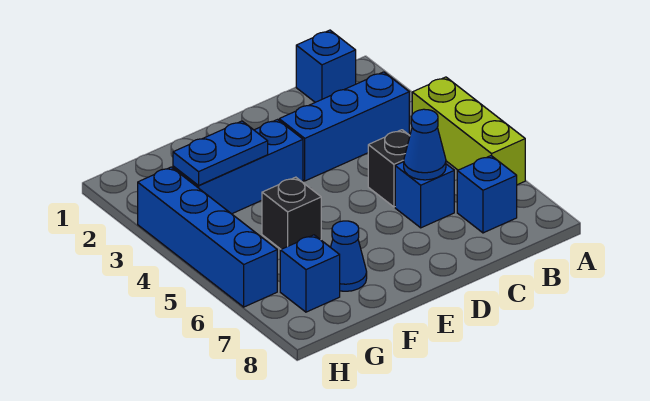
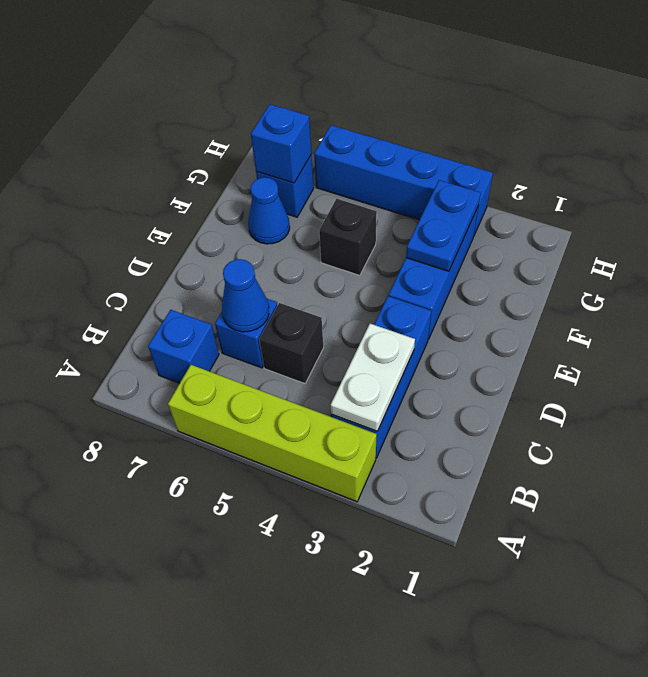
lime 1x3 brick [412,77,525,185] -> lime 1x4 brick [168,365,377,502]
blue 1x1 brick [296,30,356,102] -> blue 1x1 brick moved to [251,104,311,183]
none -> white 1x2 plate [331,324,415,431]

